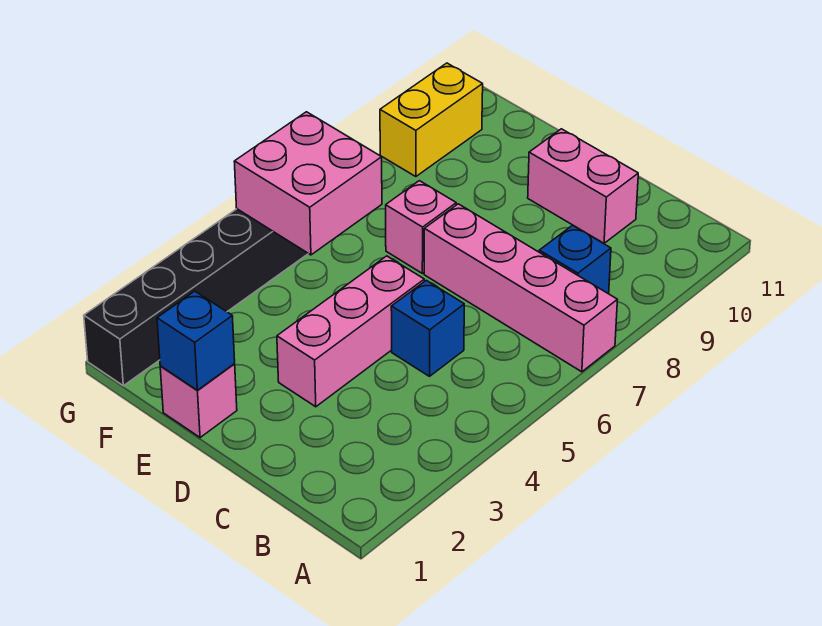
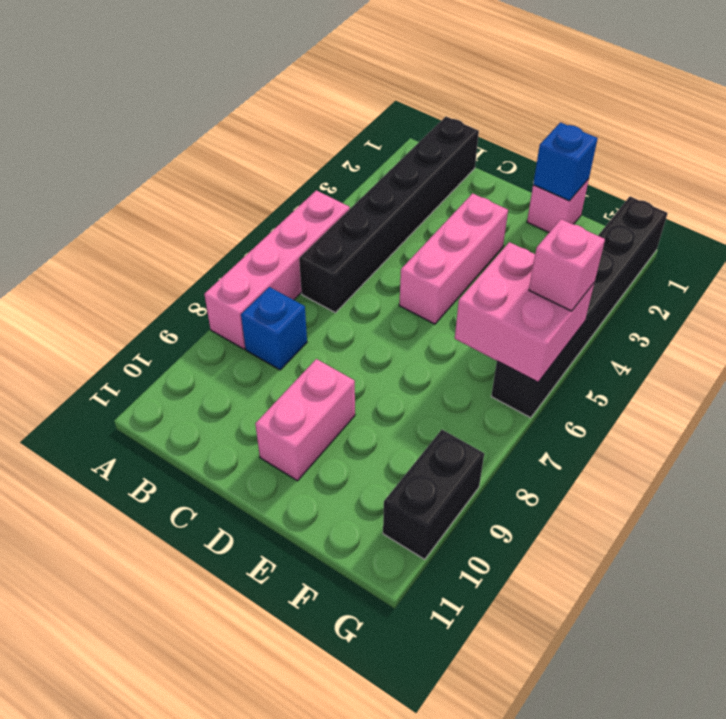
pink 1x4 brick [424,204,617,372] -> pink 1x4 brick turned to [204,190,350,349]
none -> black 1x6 brick [299,117,479,313]
blue 1x1 brick [391,280,464,376] -> none
pink 1x2 brick [528,129,638,243] -> pink 1x2 brick turned to [255,359,355,481]
pink 1x1 brick [386,181,456,273] -> pink 1x1 brick moved to [529,219,605,311]
yellow 1x2 brick [380,63,483,177] -> black 1x2 brick [383,430,484,559]

